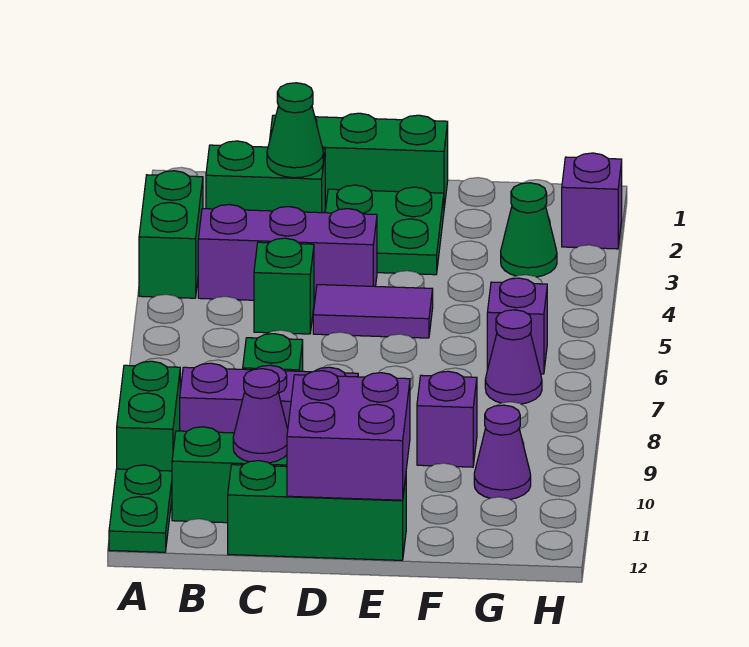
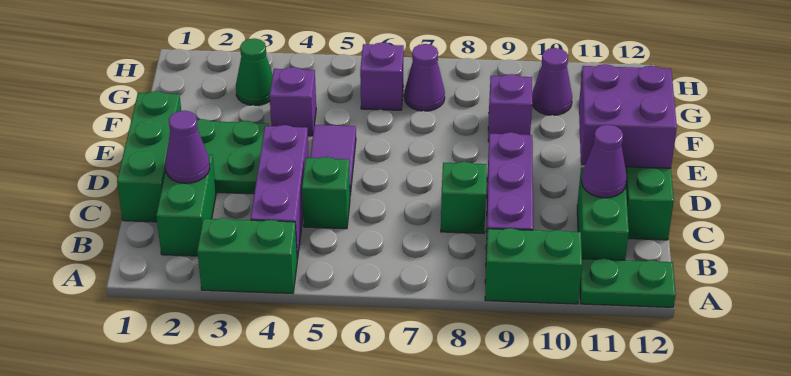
green 1x1 cone [267,83,323,178] -> purple 1x1 cone [165,111,210,183]
purple 1x1 brick [562,153,622,249] -> purple 1x1 brick moved to [270,67,316,136]

